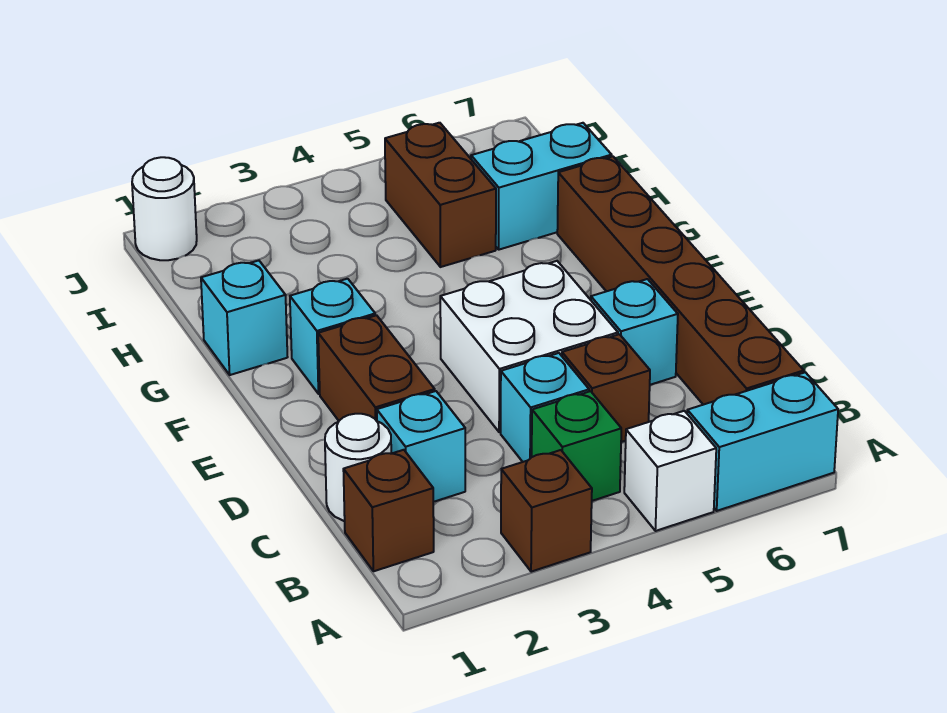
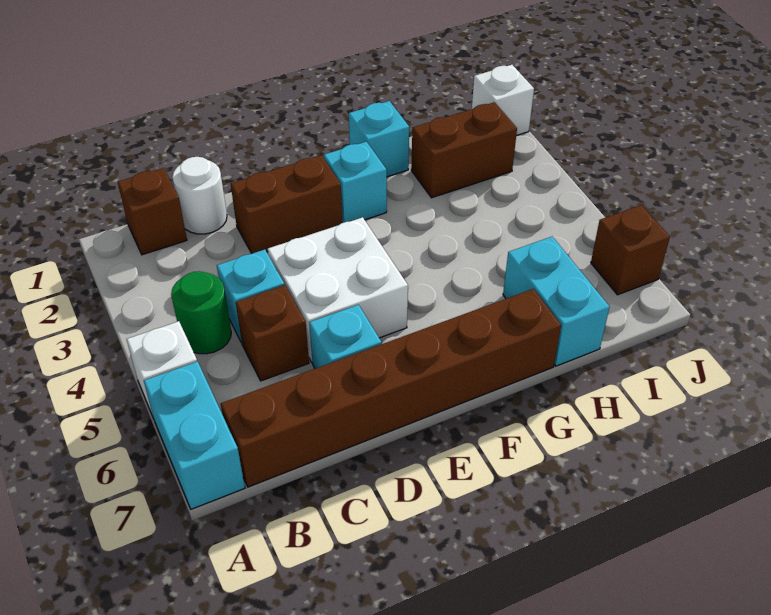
brown 1x1 brick [501,450,592,572] -> brown 1x1 brick moved to [591,205,670,295]
green 1x1 brick [532,391,621,501] -> green 1x1 round brick [171,271,231,354]
cyan 1x1 brick [377,391,465,502] -> none
brown 1x2 brick [385,123,496,267] -> brown 1x2 brick moved to [411,102,517,198]
white 1x1 round brick [132,157,197,260] -> white 1x1 brick [472,65,534,136]

